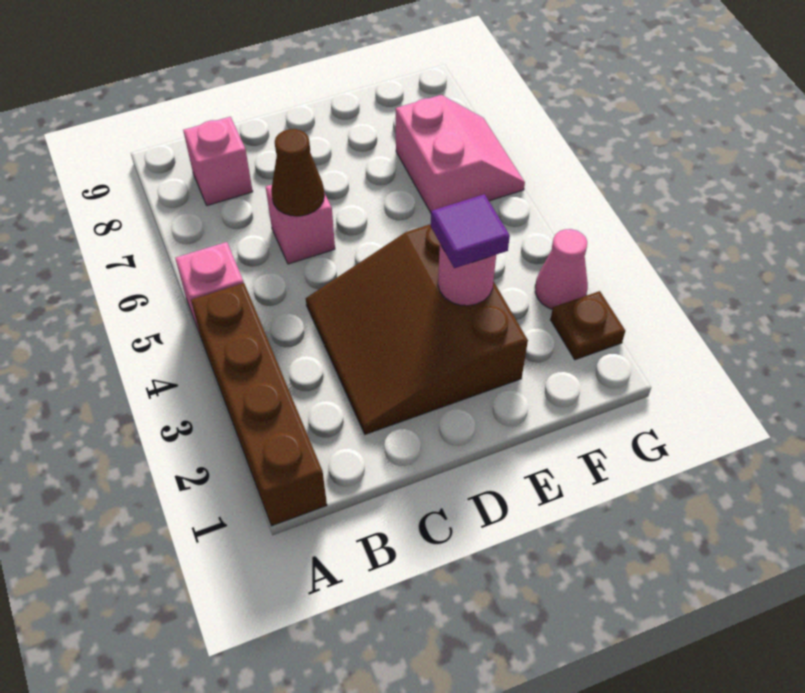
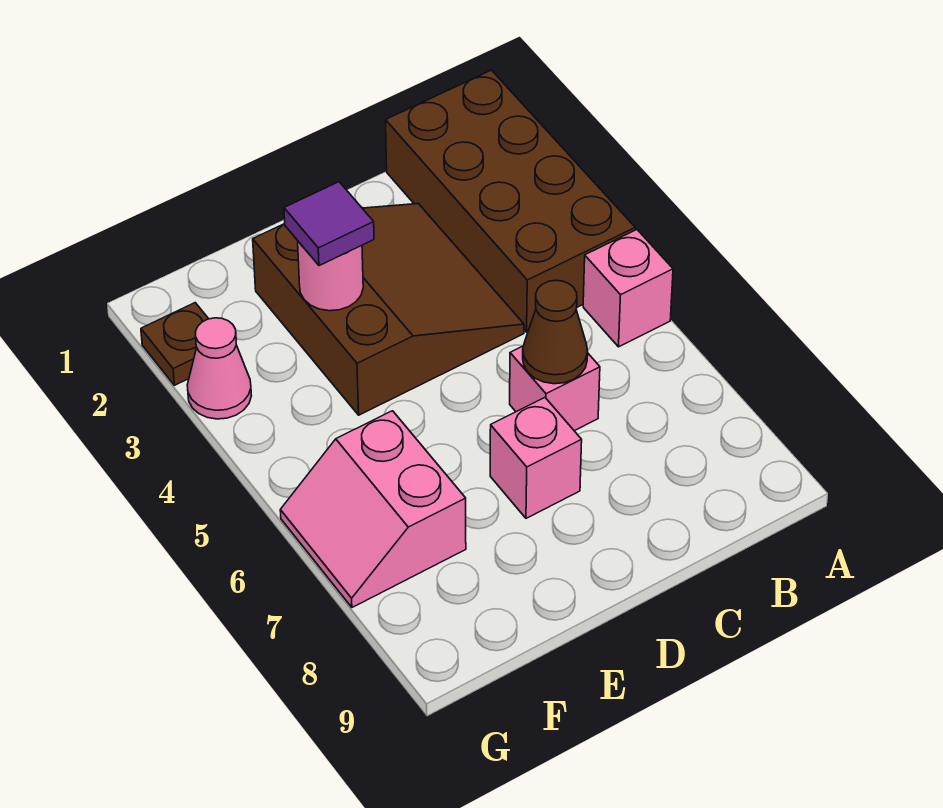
brown 1x4 brick [191,283,327,526] -> brown 2x4 brick [386,70,635,332]
pink 1x1 brick [183,117,253,206] -> pink 1x1 brick moved to [490,398,582,518]

